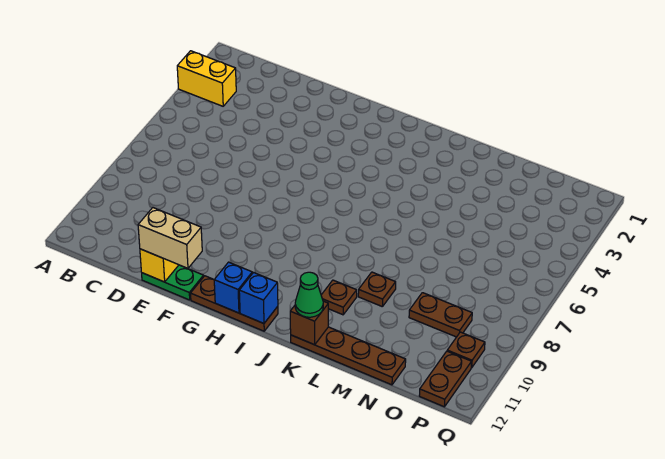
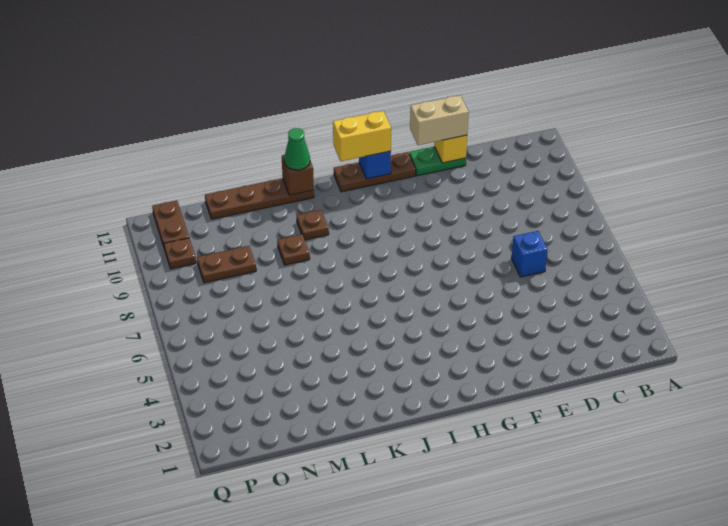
yellow 1x2 brick [177,51,236,106] -> yellow 1x2 brick moved to [333,111,391,161]
blue 1x1 brick [239,273,278,324] -> blue 1x1 brick moved to [512,231,548,277]

